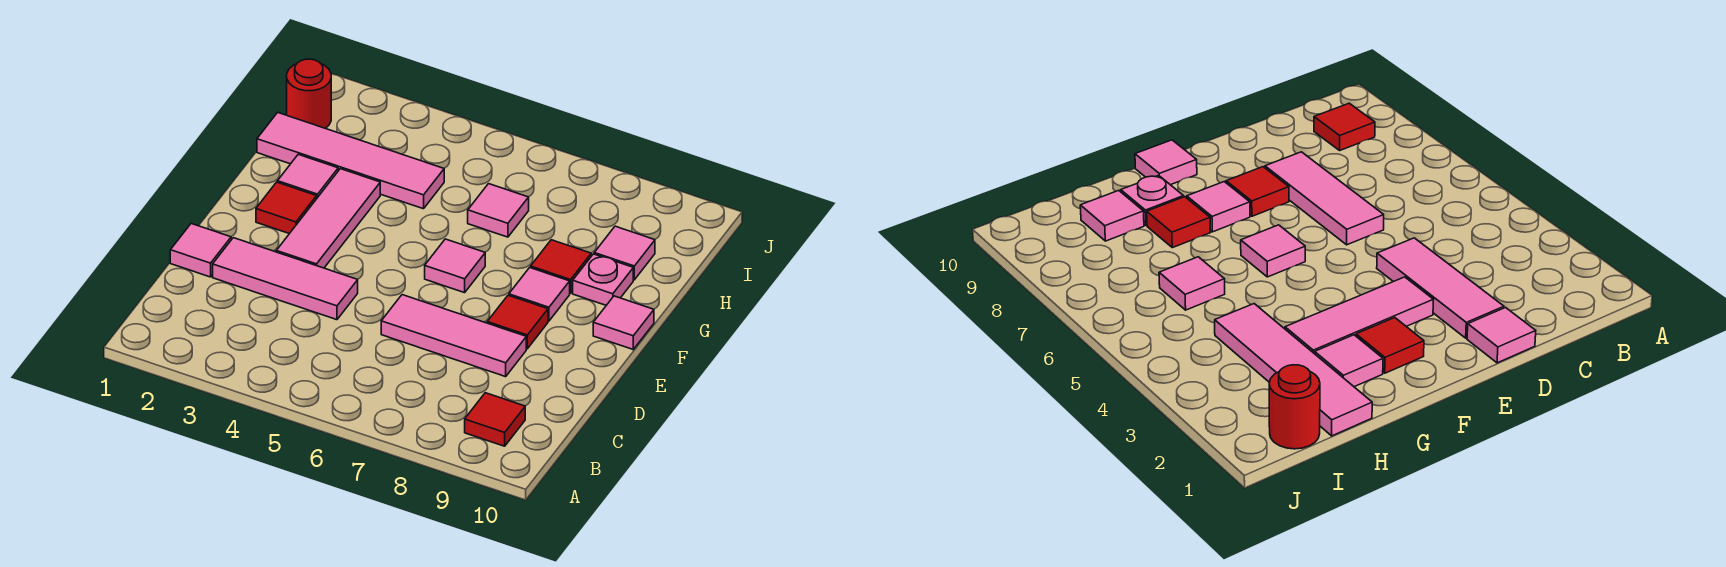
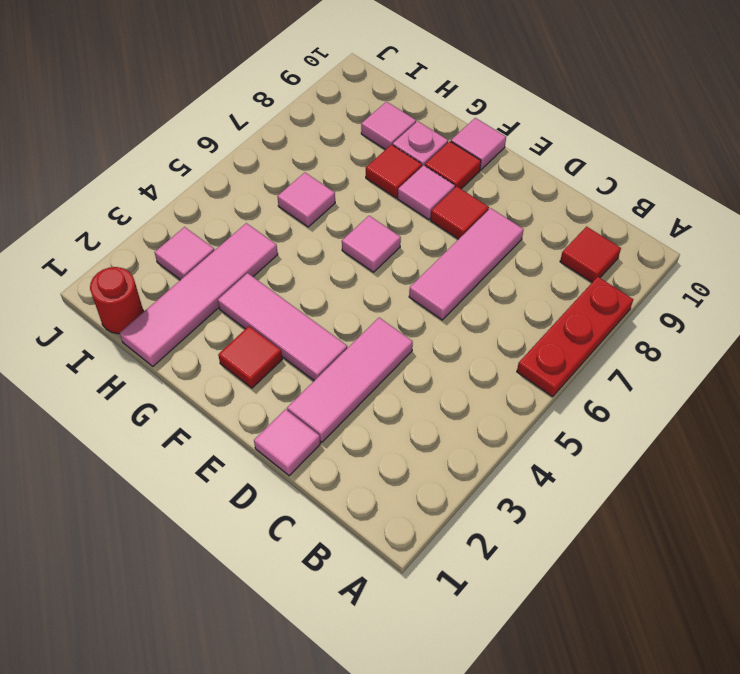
none -> red 1x3 plate [517,277,633,397]
none -> red 1x1 tile [425,141,481,189]
pink 1x1 tile [277,154,338,198] -> pink 1x1 tile moved to [155,227,214,280]

